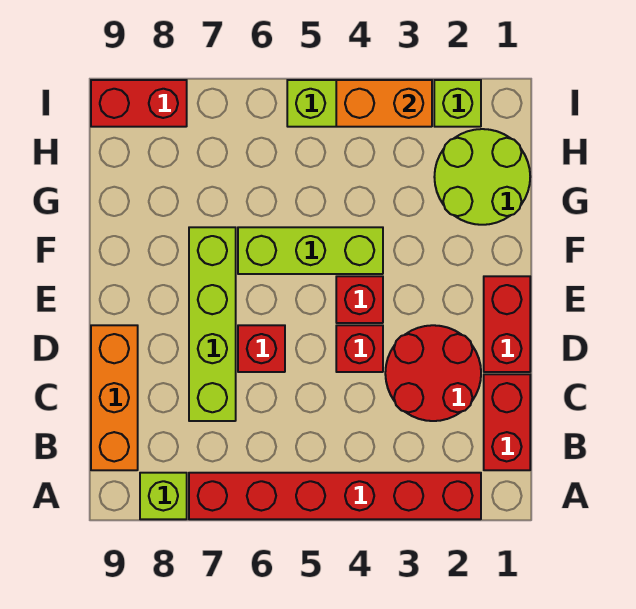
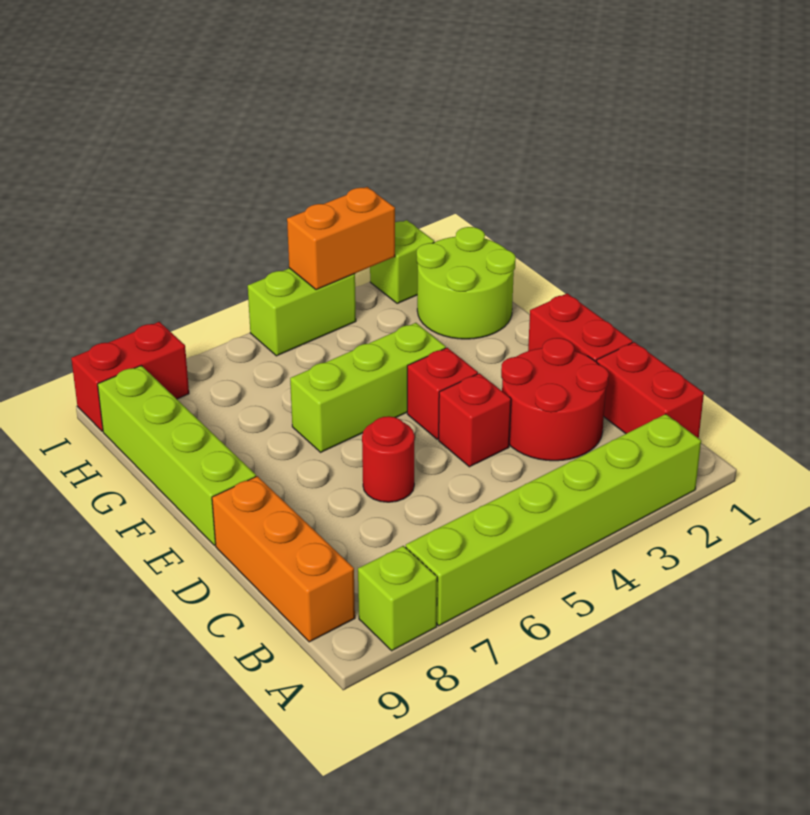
red 1x6 brick [189,473,481,519] -> lime 1x6 brick [406,414,701,626]
lime 1x4 brick [189,227,236,421] -> lime 1x4 brick moved to [98,366,256,545]
red 1x1 brick [238,325,285,372] -> red 1x1 round brick [362,416,415,502]

